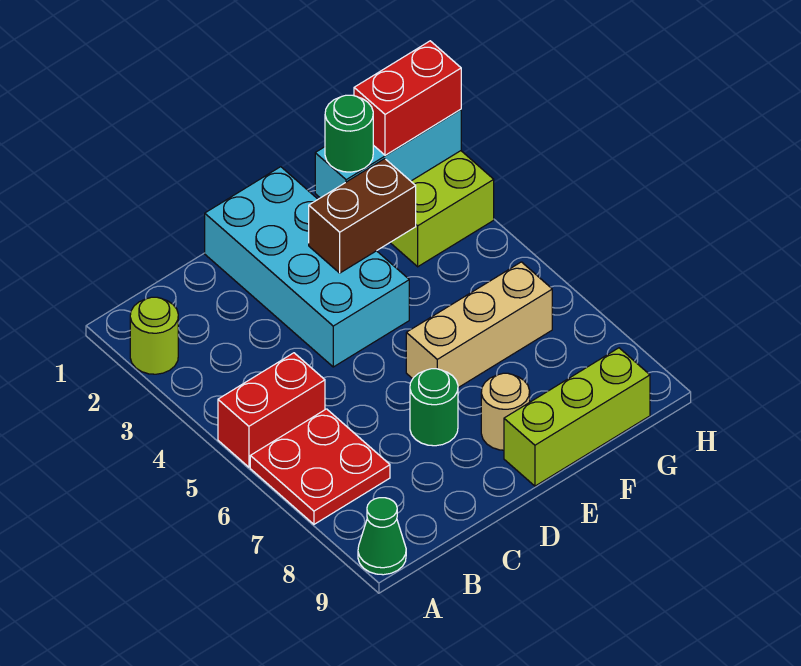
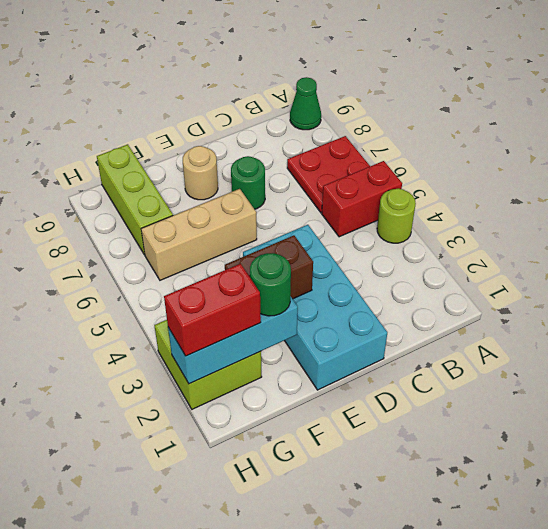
lime 1x1 round brick [130,297,178,374] -> lime 1x1 round brick moved to [377,189,416,243]
lime 1x3 brick [504,348,650,486] -> lime 1x3 brick turned to [97,144,173,255]

